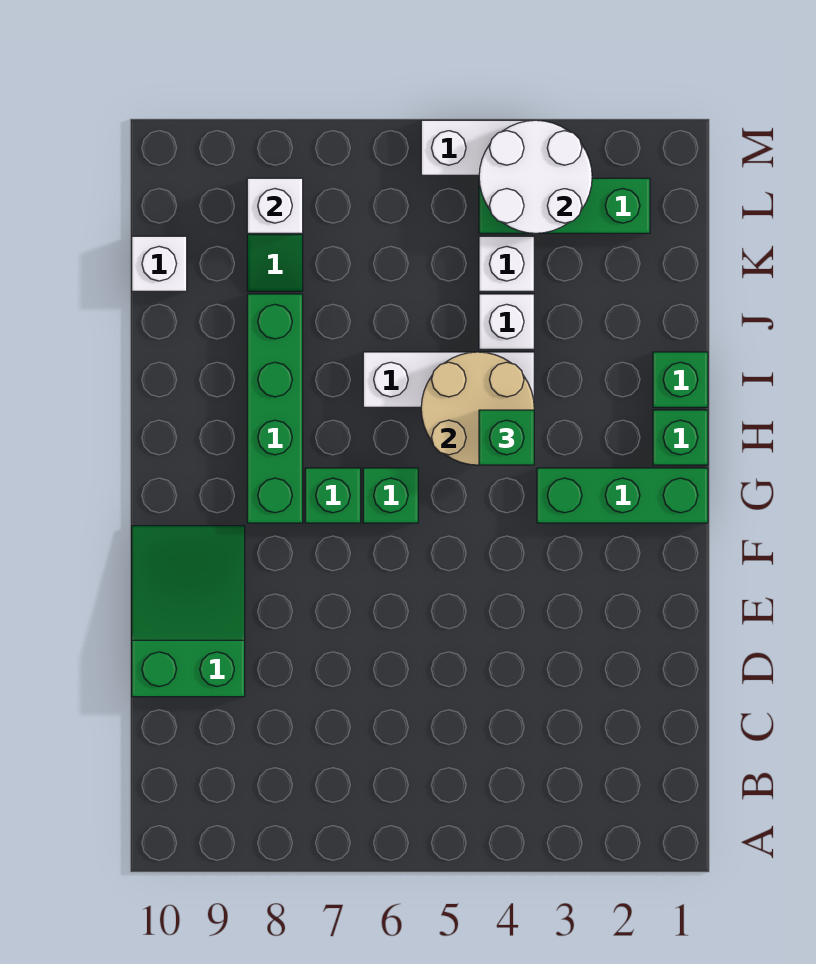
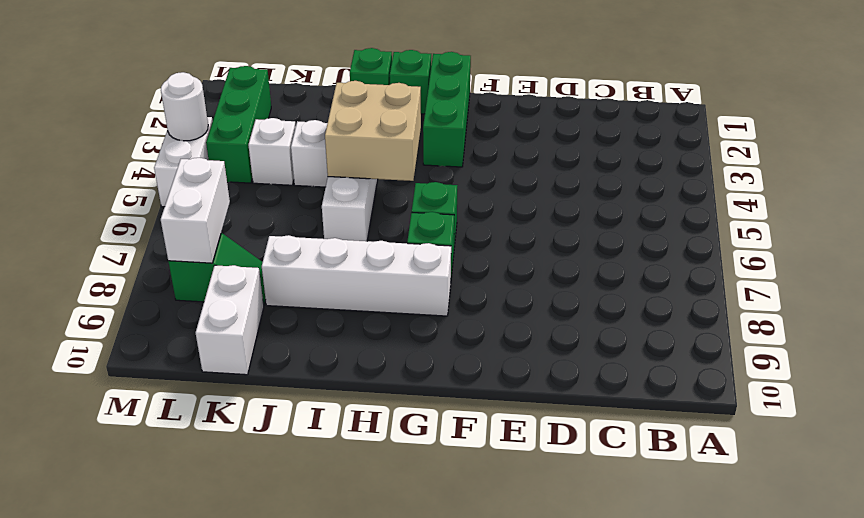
green 2x3 slope [132,526,245,697] -> none
green 1x4 brick [247,294,303,523] -> white 1x4 brick [262,235,451,316]
tan 2x2 round brick [421,352,534,465] -> tan 2x2 brick [325,81,421,181]
green 1x1 brick [479,410,534,465] -> none
white 1x1 brick [132,236,187,291] -> white 1x2 brick [196,265,264,375]
white 2x2 round brick [479,120,592,233] -> white 1x1 round brick [161,72,208,141]
white 1x1 brick [247,178,303,233] -> white 1x2 brick [161,158,230,263]

